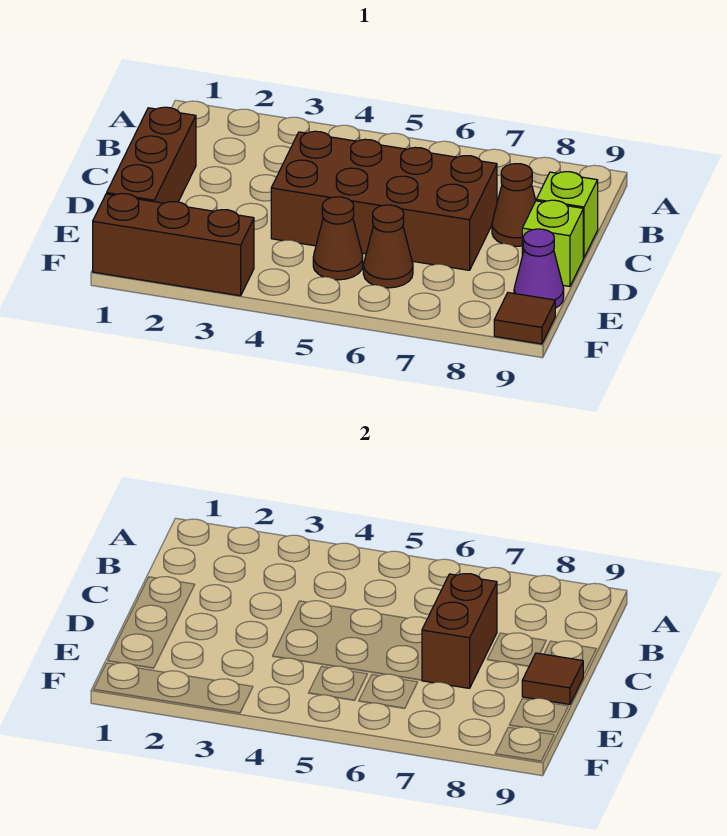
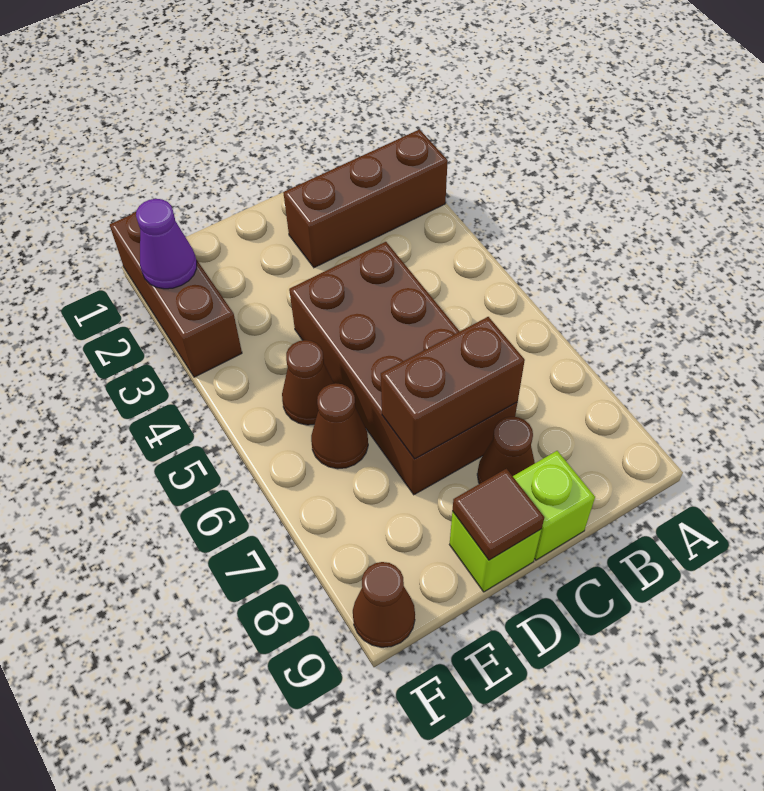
brown 1x3 brick [107,107,196,203] -> brown 1x3 brick moved to [283,129,448,268]
purple 1x1 cone [514,229,564,308] -> purple 1x1 cone moved to [136,199,197,289]
brown 1x1 tile [494,293,555,344] -> brown 1x1 cone [353,562,415,647]

